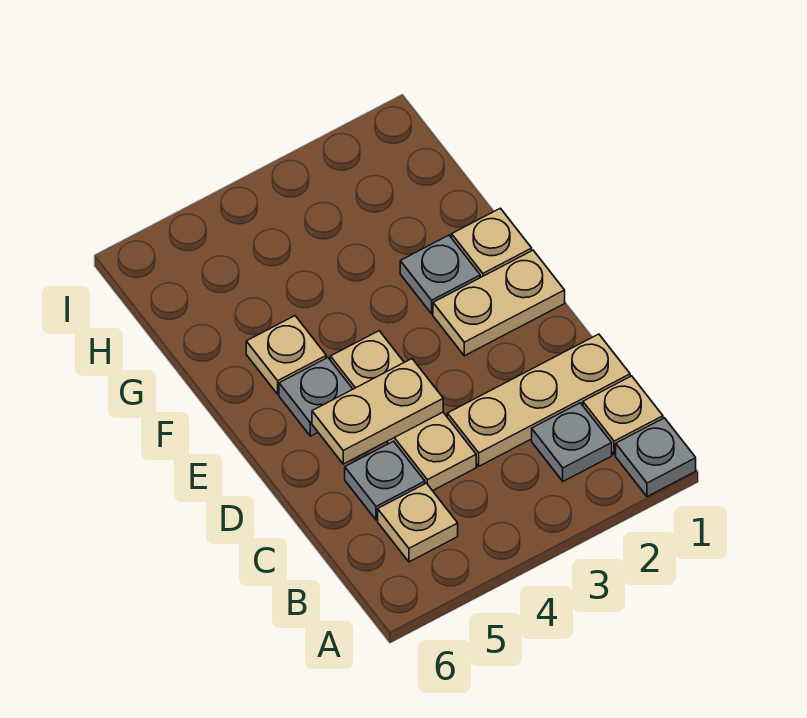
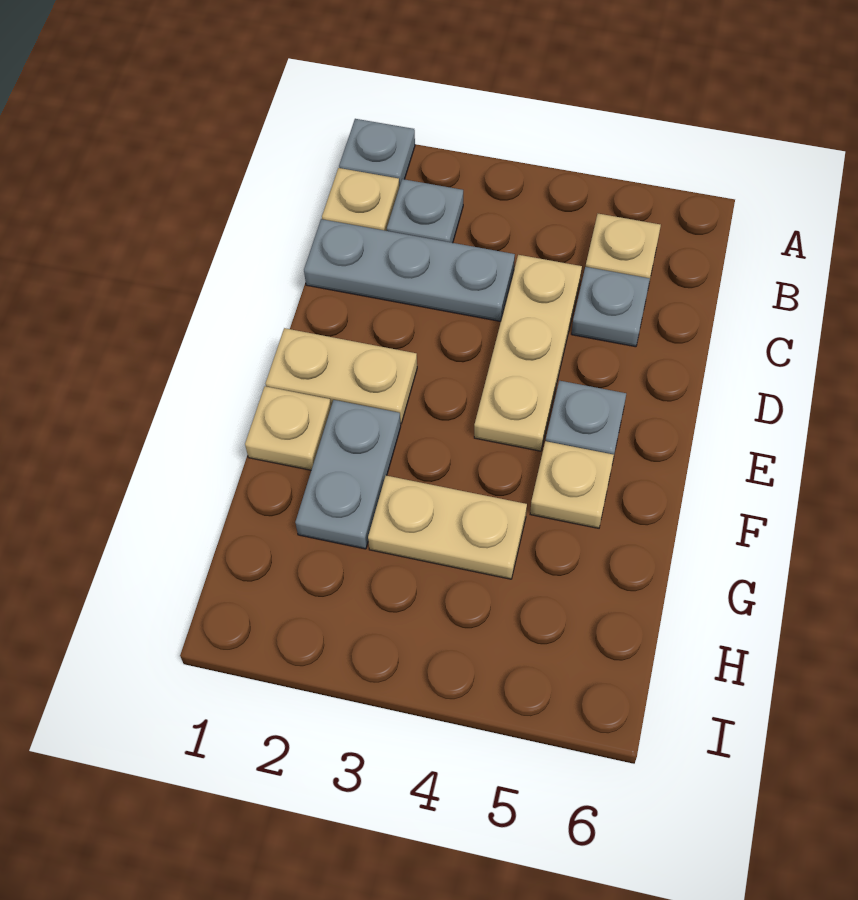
tan 1x3 plate [447,334,630,466] -> grey 1x3 plate [304,219,515,321]
tan 1x2 plate [312,359,443,464] -> tan 1x2 plate moved to [368,476,527,579]
grey 1x1 plate [400,235,480,314] -> grey 1x2 plate [295,400,401,549]

